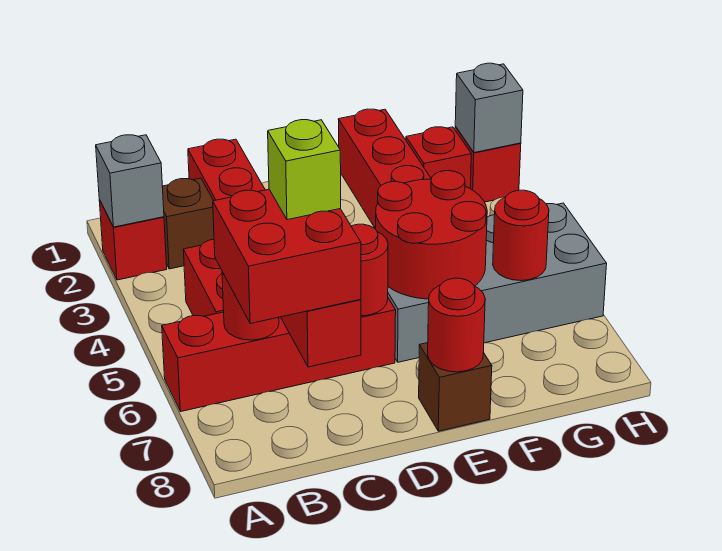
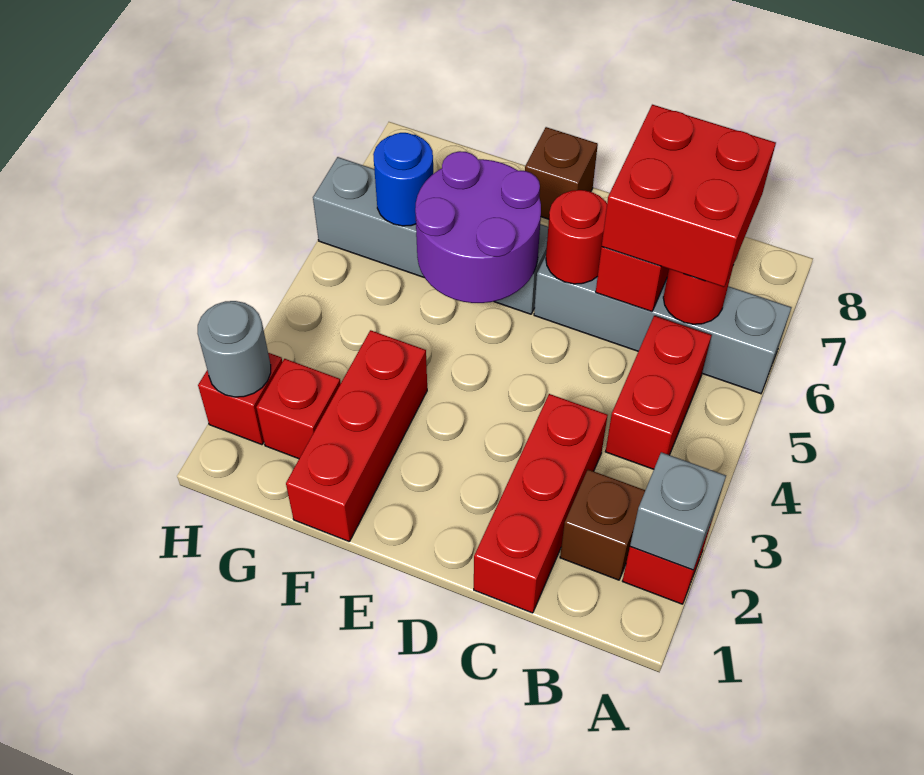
red 1x4 brick [162,298,396,412] -> grey 1x4 brick [534,256,792,394]
lime 1x1 brick [268,120,341,220] -> none
grey 2x4 brick [388,203,607,362] -> grey 1x4 brick [313,157,548,314]
red 2x2 round brick [375,171,487,299] -> purple 2x2 round brick [415,151,541,303]
red 1x1 round brick [428,278,485,372] -> none
red 1x1 round brick [493,190,549,281] -> blue 1x1 round brick [373,133,433,226]
grey 1x1 brick [455,63,523,153] -> grey 1x1 round brick [198,301,271,397]

